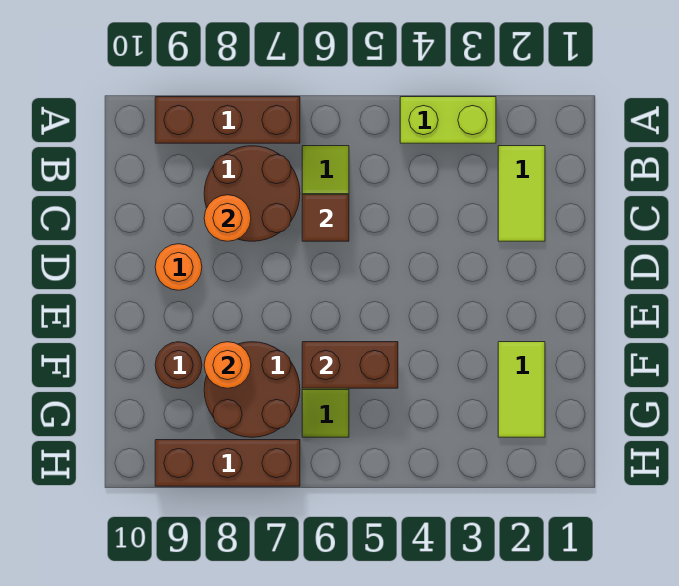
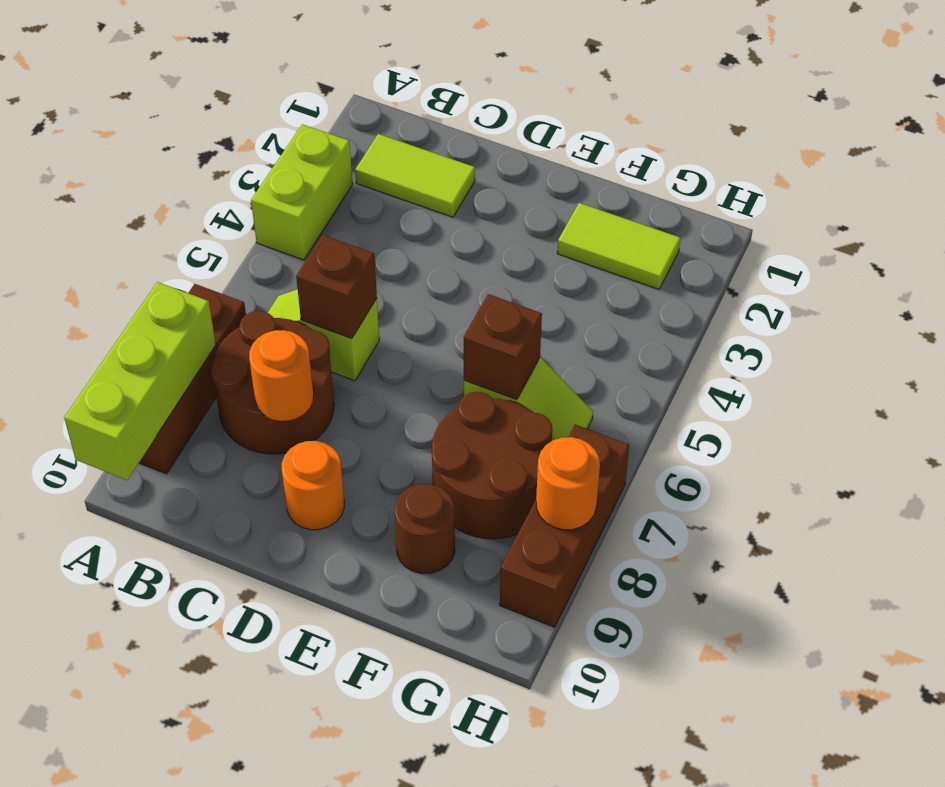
none -> lime 1x3 brick [64,282,216,480]
brown 1x1 tile [302,195,349,241] -> brown 1x1 brick [296,235,377,339]
brown 1x2 brick [302,342,398,388] -> brown 1x1 brick [464,294,542,400]
orange 1x1 round brick [204,342,251,388] -> orange 1x1 round brick moved to [536,437,600,530]

